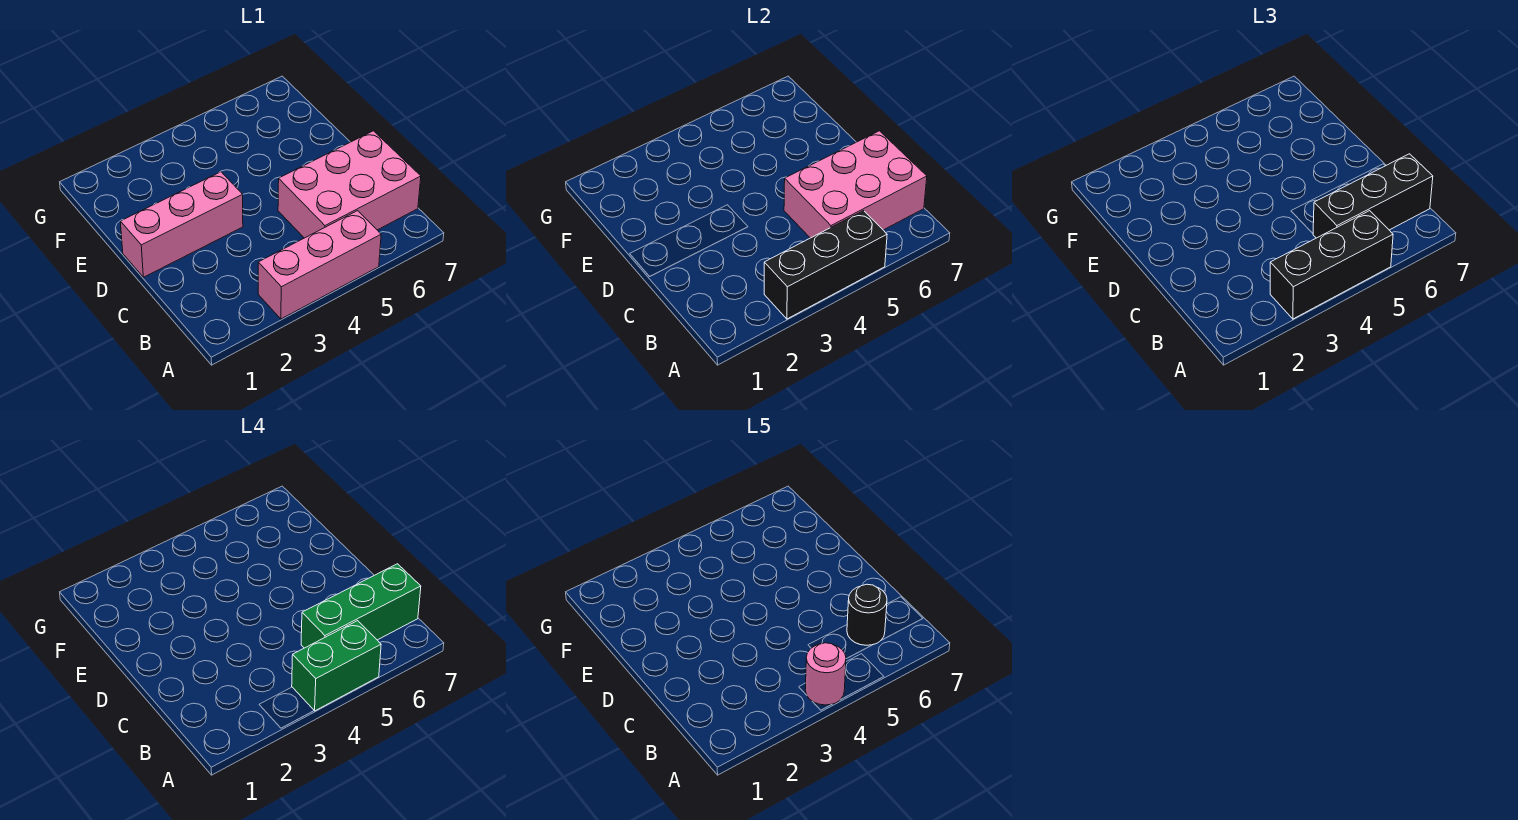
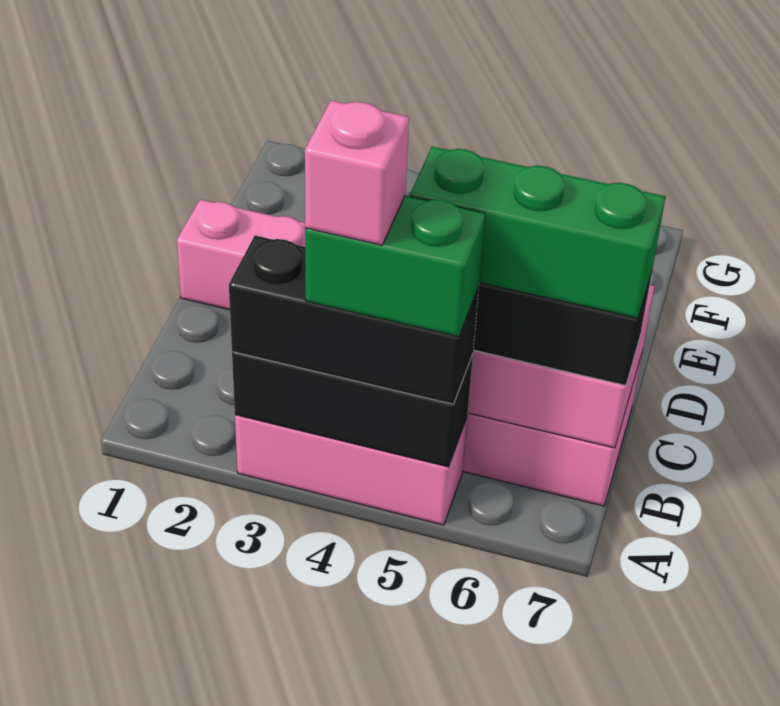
pink 1x1 round brick [805,643,846,705] -> pink 1x1 brick [305,100,409,245]
black 1x1 round brick [847,584,887,645] -> none

